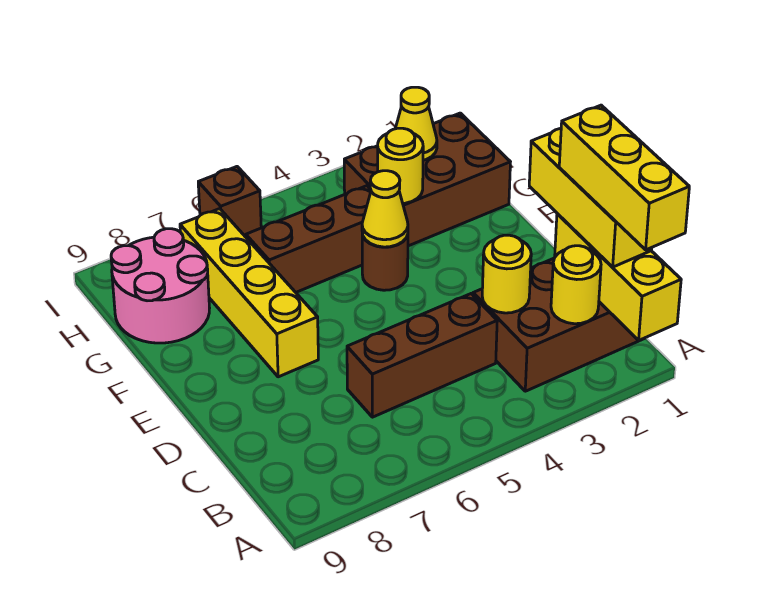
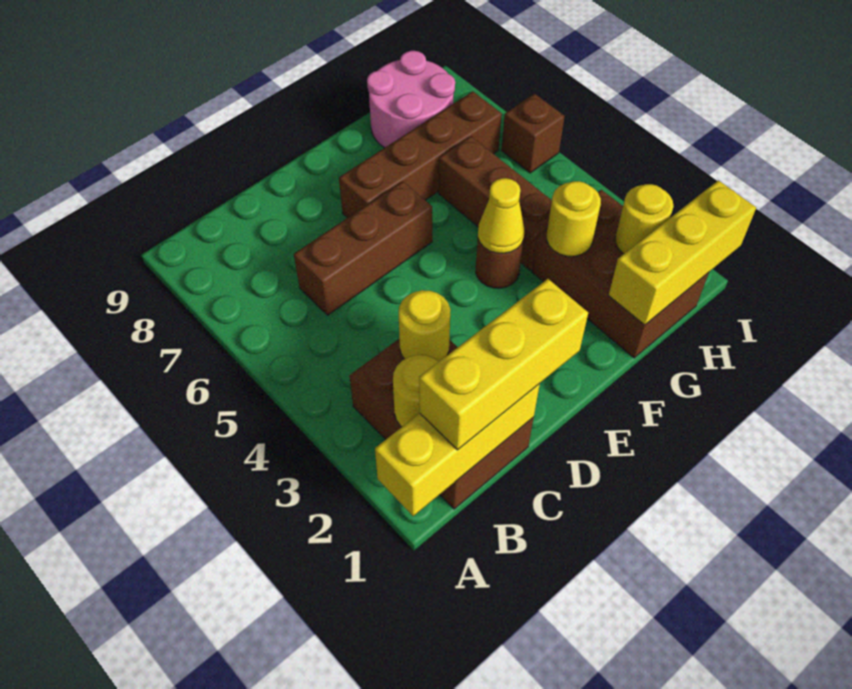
yellow 1x3 brick [559,105,689,250] -> yellow 1x3 brick moved to [608,180,756,325]
brown 1x3 brick [347,294,497,417] -> brown 1x3 brick turned to [294,181,432,315]
yellow 1x4 brick [180,209,318,377] -> brown 1x4 brick [339,91,502,218]
yellow 1x1 cone [395,87,437,160] -> yellow 1x1 round brick [615,184,673,254]

